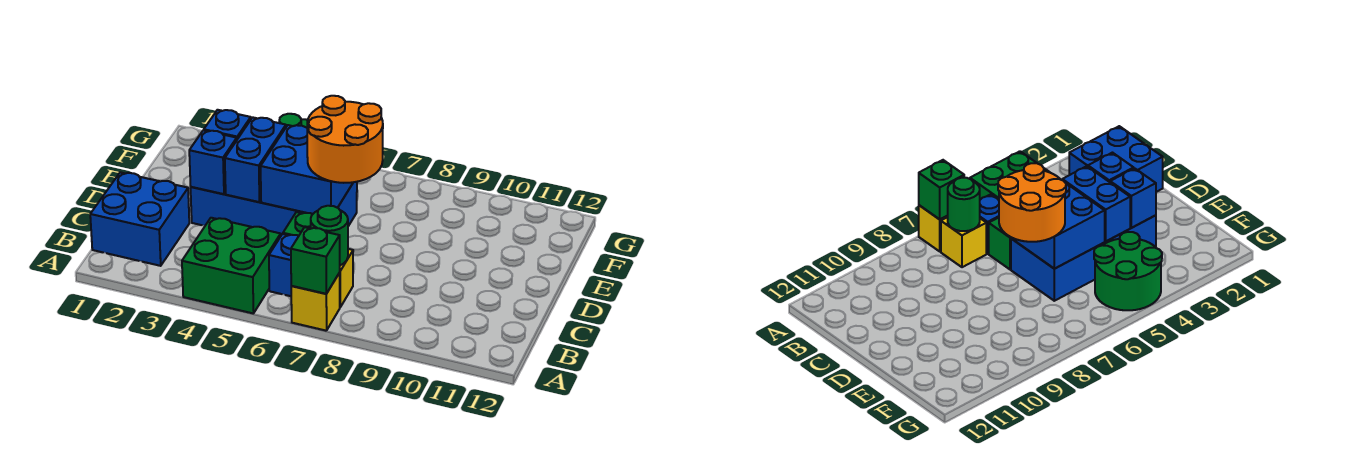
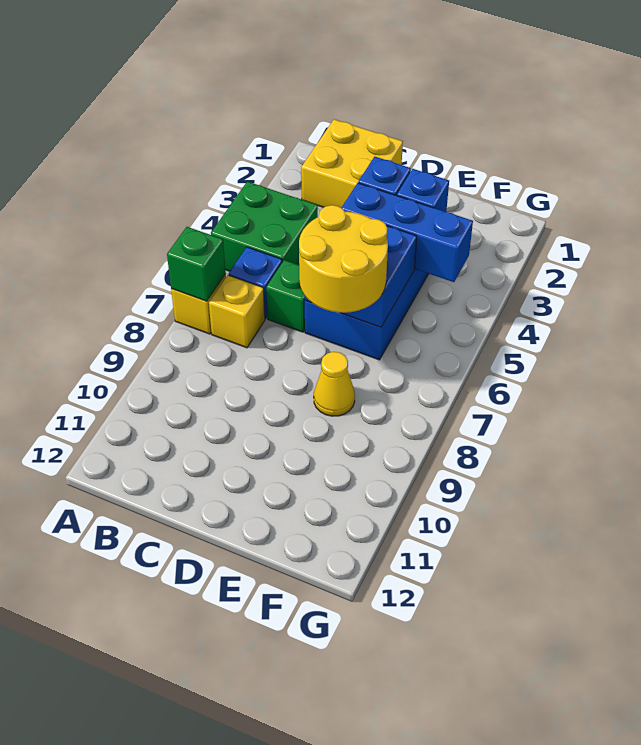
blue 2x2 brick [90,172,189,266] -> yellow 2x2 brick [301,119,403,208]
green 1x1 round brick [311,206,348,265] -> none
blue 1x2 brick [225,117,286,202] -> blue 1x3 brick [342,183,473,282]
orange 2x2 round brick [307,96,383,183] -> yellow 2x2 round brick [299,205,388,313]
none -> yellow 1x1 cone [314,352,355,416]
green 2x2 round brick [1094,232,1162,310] -> none

